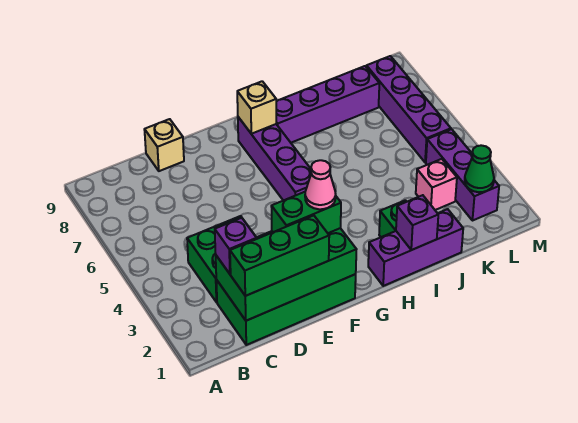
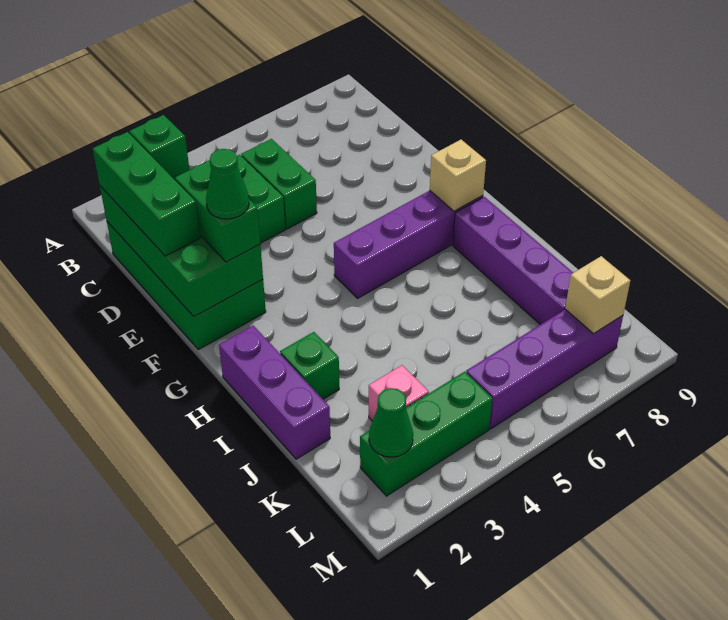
purple 1x1 brick [215,218,257,274] -> green 1x1 brick [130,115,189,180]
none -> green 1x2 brick [241,139,317,229]
tan 1x1 brick [144,119,184,171] -> tan 1x1 brick moved to [565,256,630,334]
pink 1x1 cone [305,160,336,209] -> green 1x1 cone [206,149,249,219]
purple 1x1 brick [396,195,438,250] -> none
purple 1x3 brick [426,129,499,221] -> green 1x3 brick [360,372,493,496]

